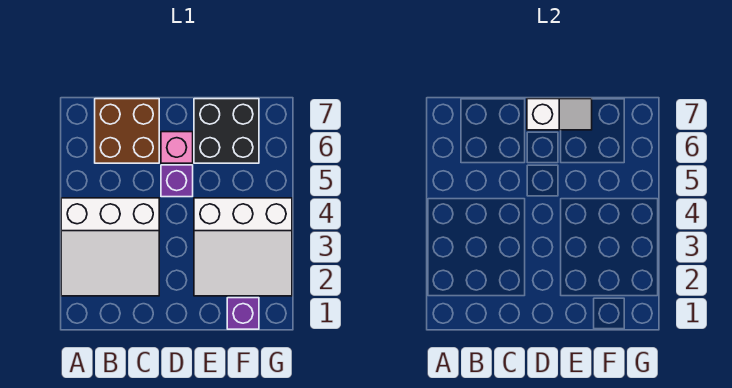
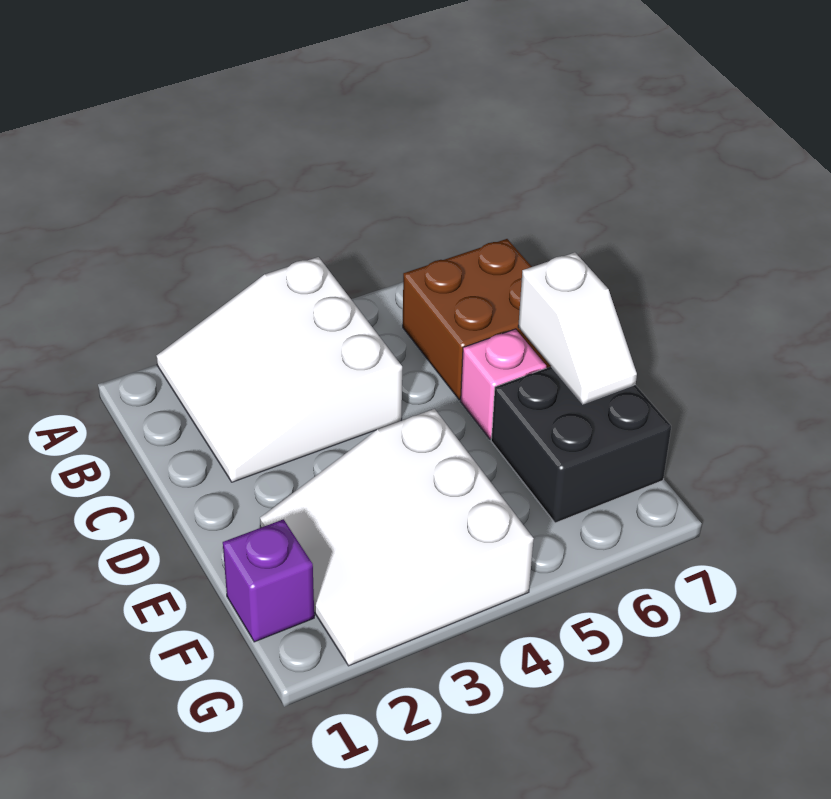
purple 1x1 brick [161,165,193,197] -> none

